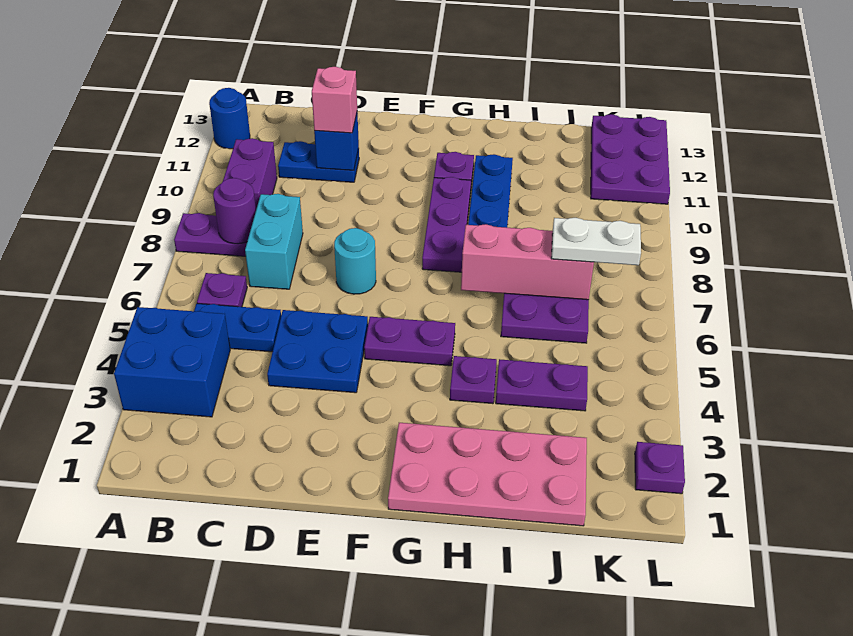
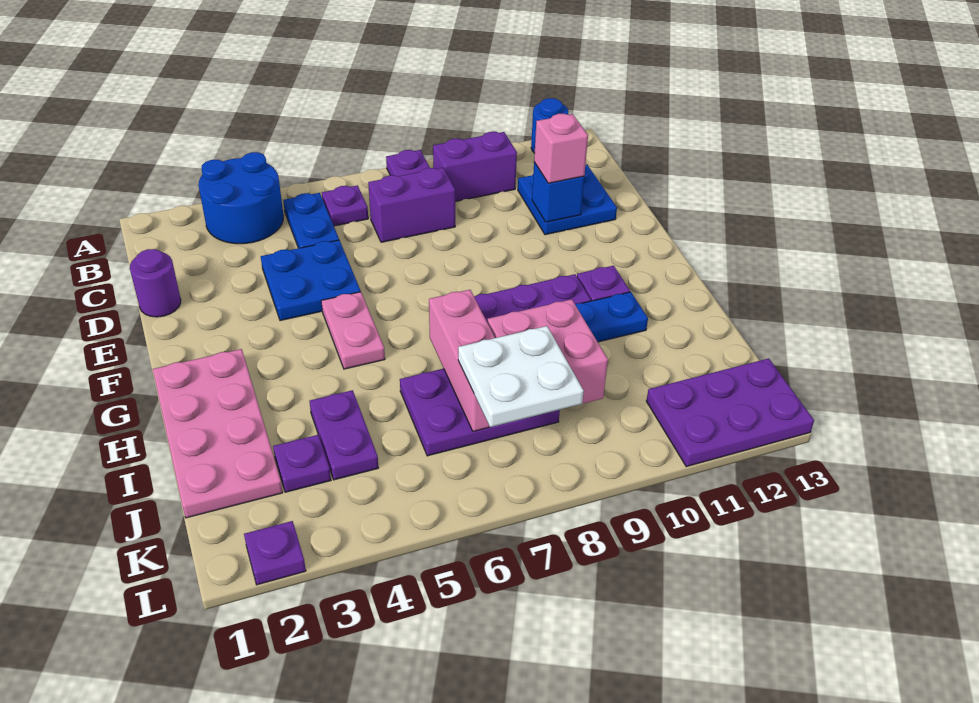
blue 2x2 brick [114,307,230,417] -> blue 2x2 round brick [199,152,284,244]
purple 1x1 round brick [213,178,256,244] -> purple 1x1 round brick moved to [130,249,181,317]
cyan 1x2 brick [245,194,303,289] -> purple 1x2 brick [368,168,455,242]
blue 1x2 plate [278,141,359,182] -> blue 2x2 plate [518,165,617,235]
cyan 1x1 round brick [334,228,376,294] -> none
purple 1x2 plate [364,317,455,366] -> pink 1x2 plate [321,292,385,369]
purple 1x1 plate [450,356,497,404] -> purple 1x1 plate moved to [273,435,331,492]
none -> pink 2x2 brick [488,299,608,404]
white 1x2 plate [551,218,641,265] -> white 2x2 plate [458,326,584,427]

